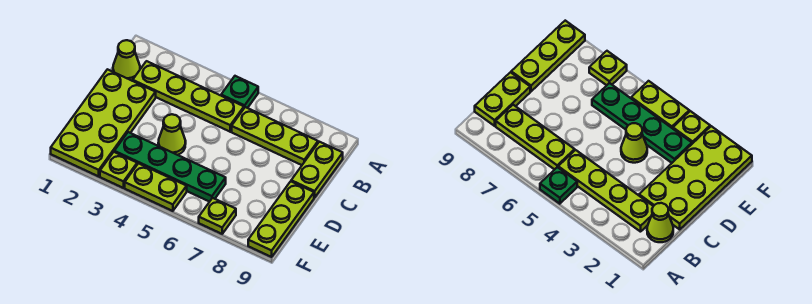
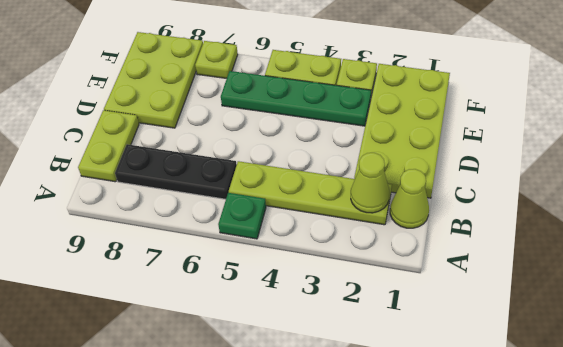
lime 1x3 plate [232,107,318,165] -> black 1x3 plate [115,144,237,199]
lime 1x1 cone [158,114,186,155] -> lime 1x1 cone moved to [351,153,389,213]
lime 1x3 plate [248,181,314,257] -> lime 2x3 plate [104,32,203,128]

